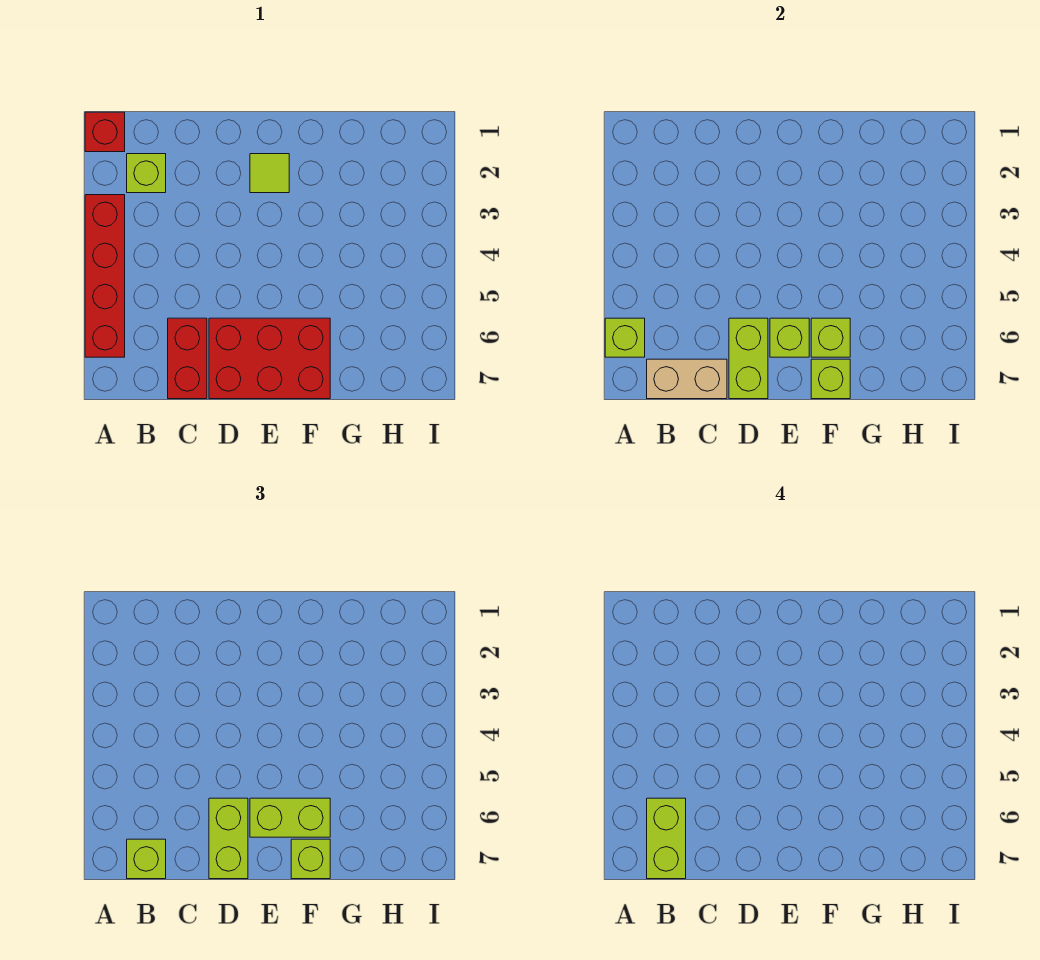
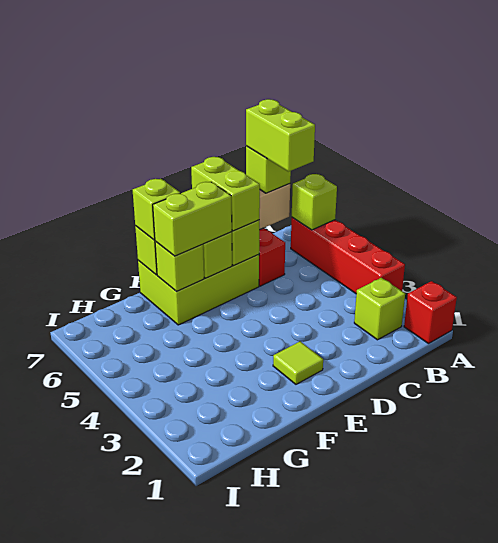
red 2x3 brick [209,318,330,399] -> lime 2x3 brick [138,255,259,325]

